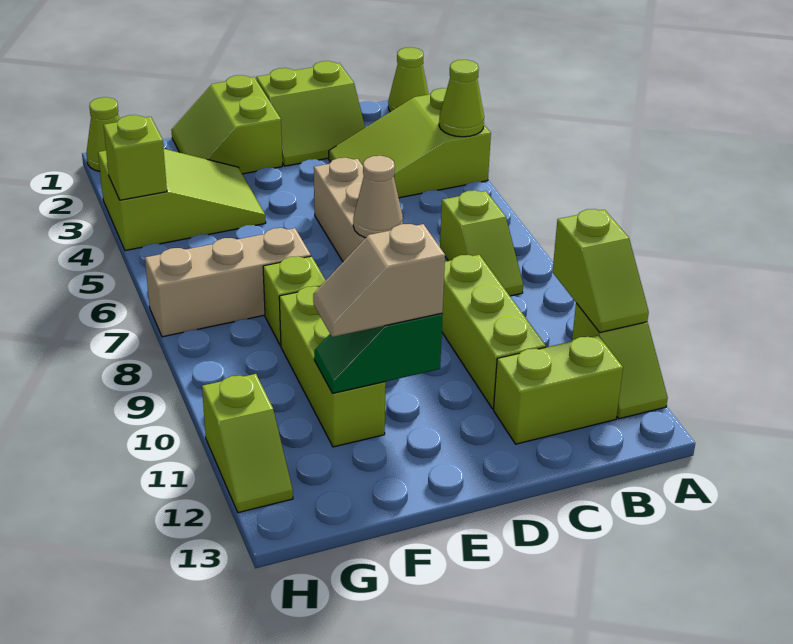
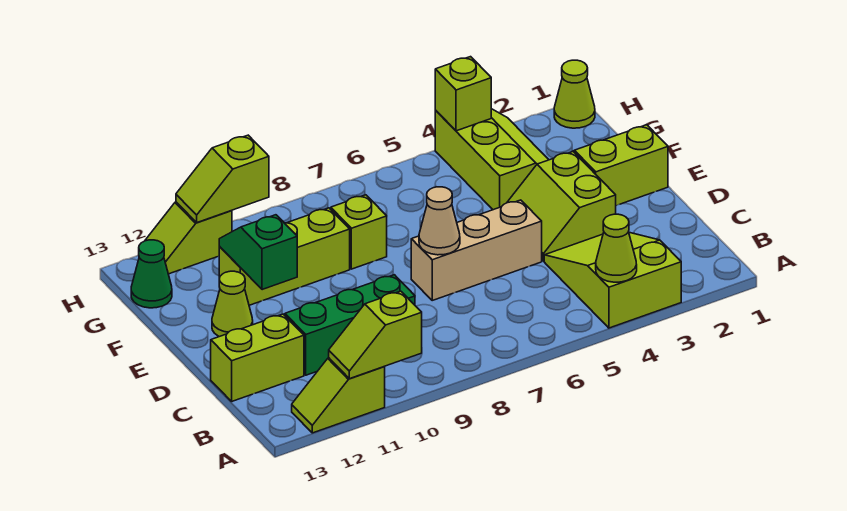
lime 1x1 cone [388,47,429,112] -> lime 1x1 cone moved to [212,271,253,337]
lime 1x2 slope [440,190,523,296] -> lime 1x2 slope moved to [176,135,269,222]
lime 1x2 brick [494,336,623,444] -> lime 1x2 brick turned to [211,314,304,401]
lime 2x2 slope [256,61,365,166] -> lime 2x2 slope moved to [507,152,616,261]
lime 1x3 brick [442,255,546,409] -> green 1x3 brick [285,275,415,375]
tan 1x2 slope [313,224,445,337] -> none
lime 2x3 slope [98,149,266,251] -> lime 2x3 slope turned to [435,109,548,210]
tan 1x3 brick [145,228,311,337] -> none
none -> green 1x1 cone [131,240,172,308]

